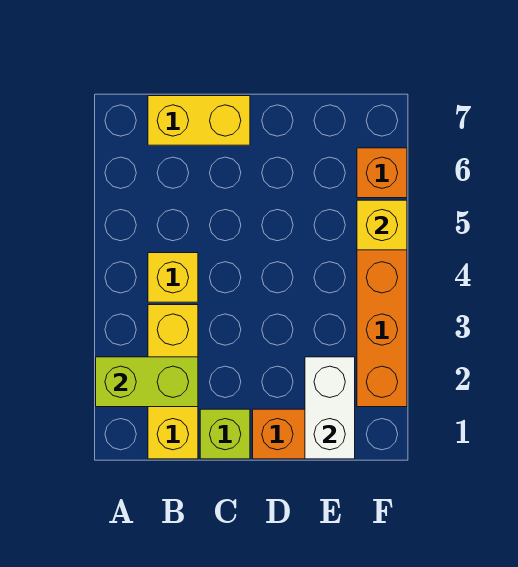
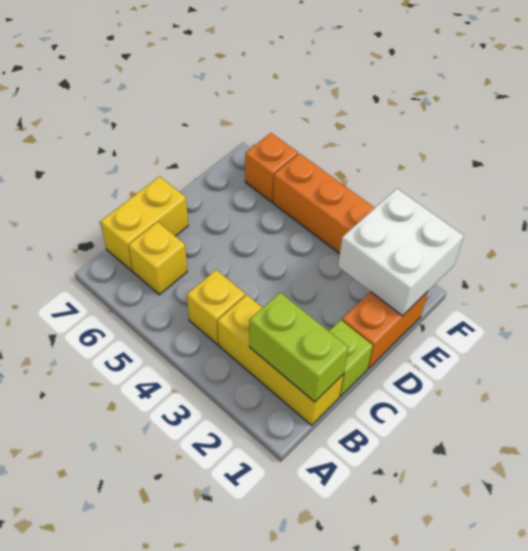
lime 1x2 brick [96,357,198,407] -> lime 1x2 brick turned to [249,293,348,402]
white 1x2 brick [305,357,355,459] -> white 2x2 brick [338,189,464,316]
yellow 1x1 brick [357,200,407,250] -> yellow 1x1 brick moved to [128,222,187,295]

